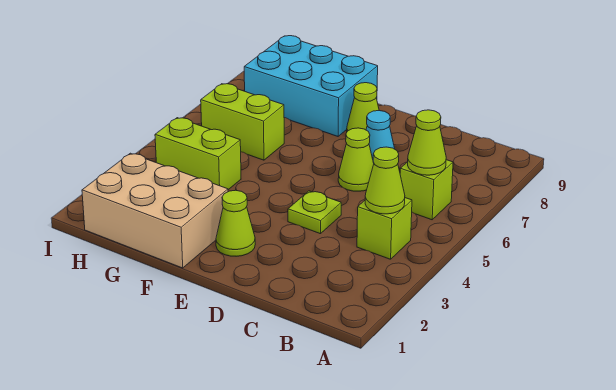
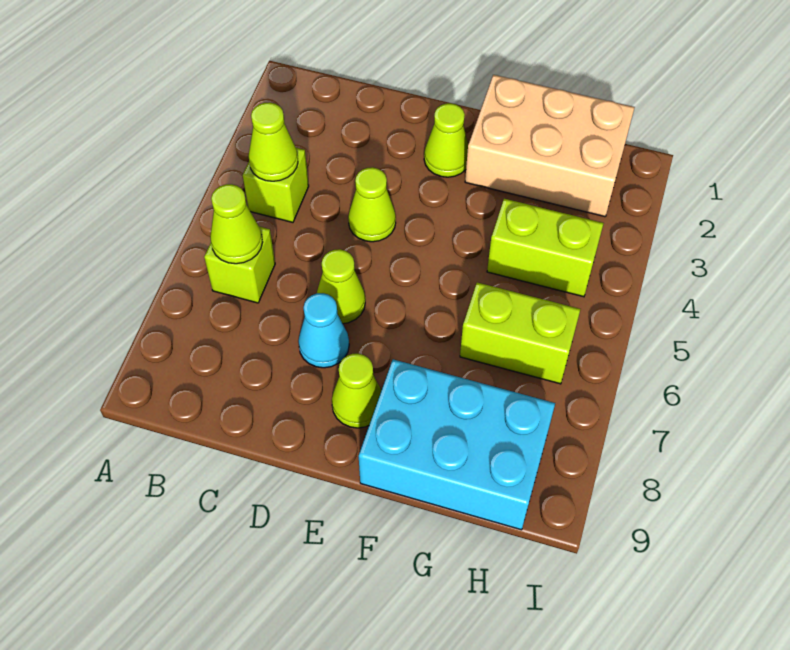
lime 1x1 plate [288,191,341,234] -> lime 1x1 cone [348,167,396,242]

